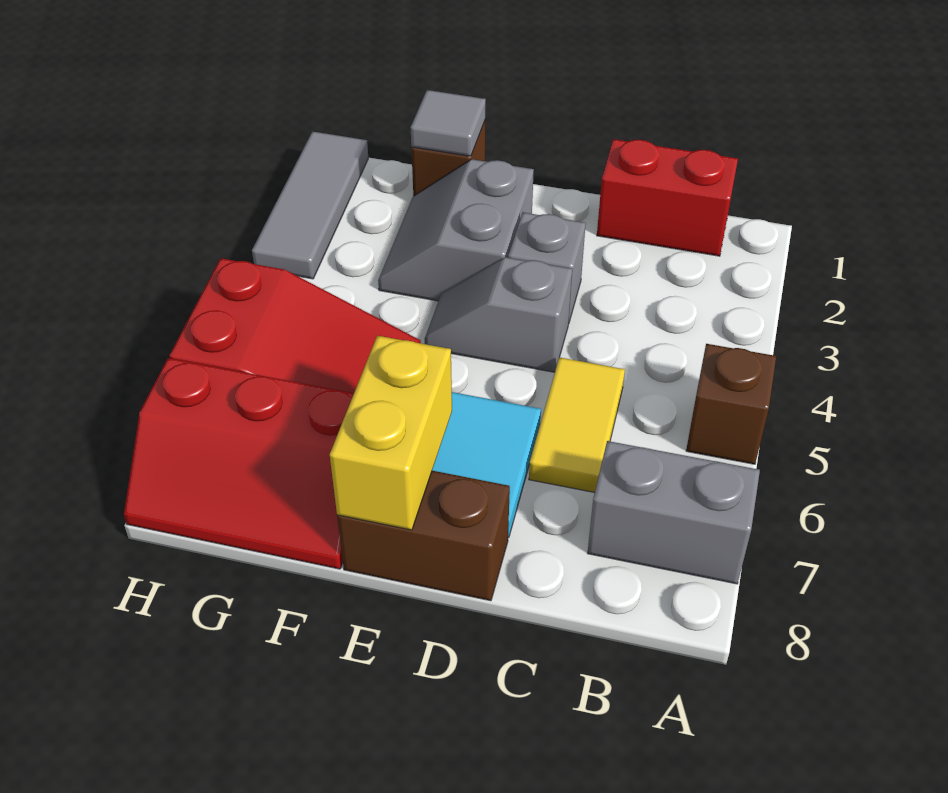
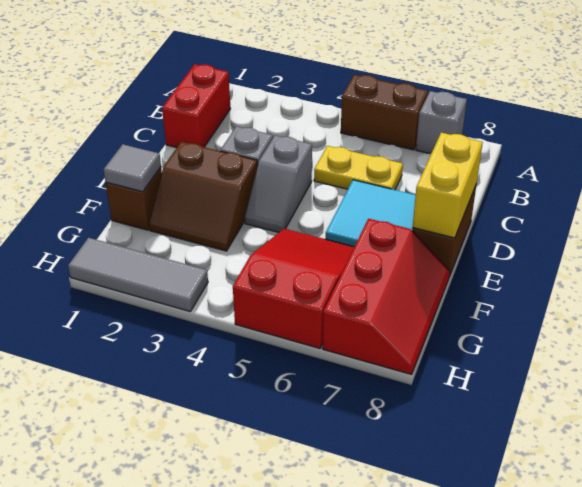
brown 1x1 brick [686,344,776,464] -> brown 1x2 brick [341,75,428,150]
grey 1x2 brick [588,441,760,584] -> grey 1x1 brick [416,91,467,154]
yellow 1x2 tile [529,357,625,493] -> yellow 1x2 plate [314,146,403,190]
grey 2x2 slope [378,159,534,301] -> brown 2x2 slope [149,142,257,251]
yellow 1x2 brick [330,336,452,530] -> yellow 1x2 brick turned to [413,133,483,238]

